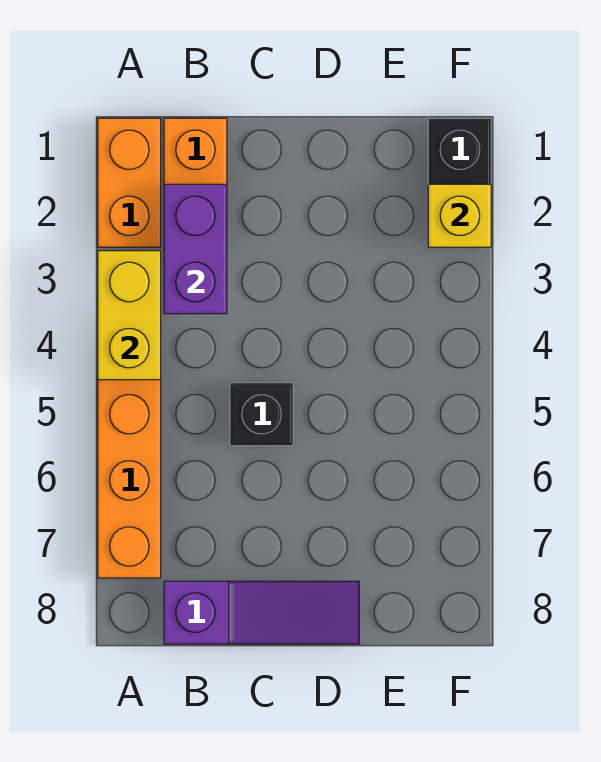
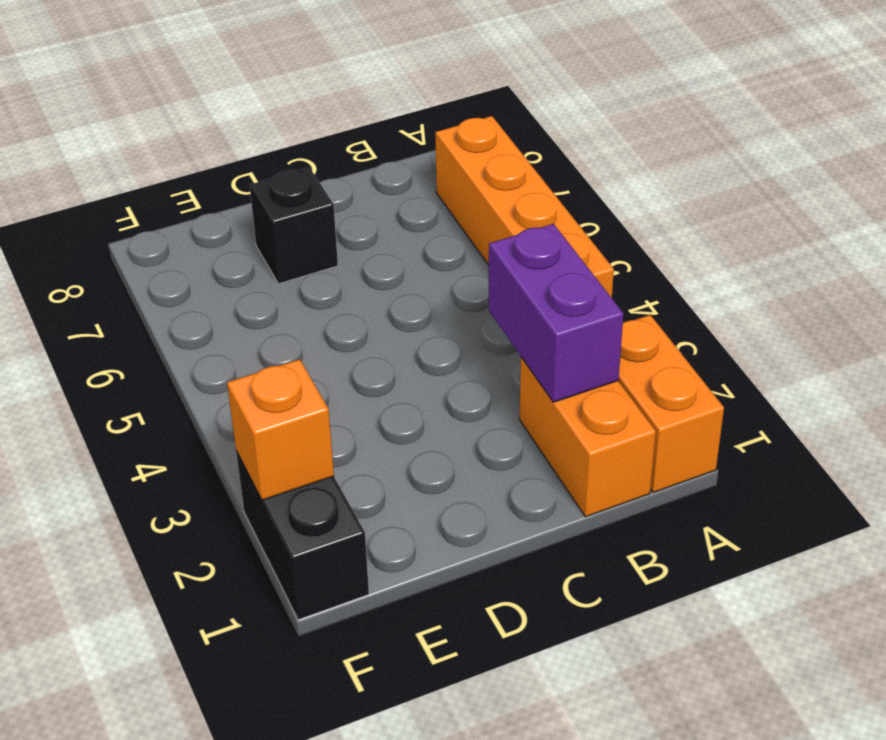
yellow 1x2 brick [98,251,161,380] -> none
purple 1x3 slope [164,581,359,644] -> none
black 1x1 brick [230,383,293,446] -> black 1x1 brick moved to [250,168,338,284]
yellow 1x1 brick [428,184,491,247] -> orange 1x1 brick [227,359,334,500]

